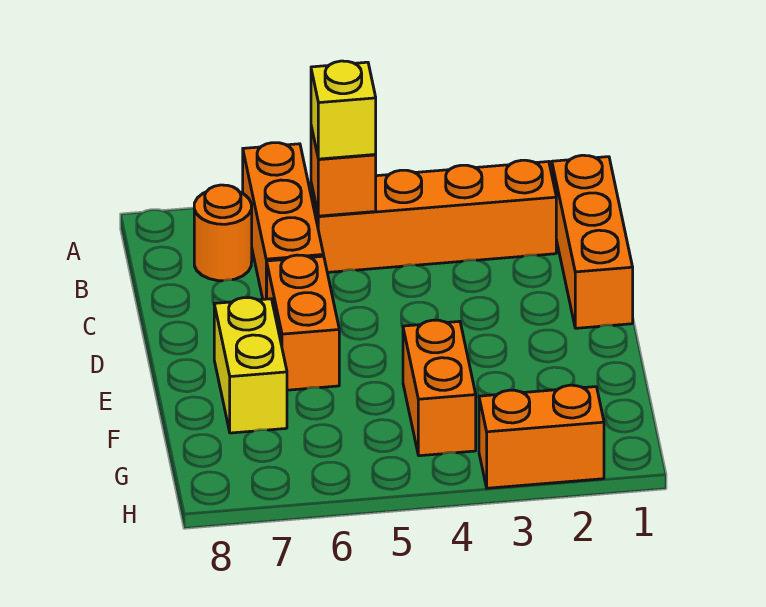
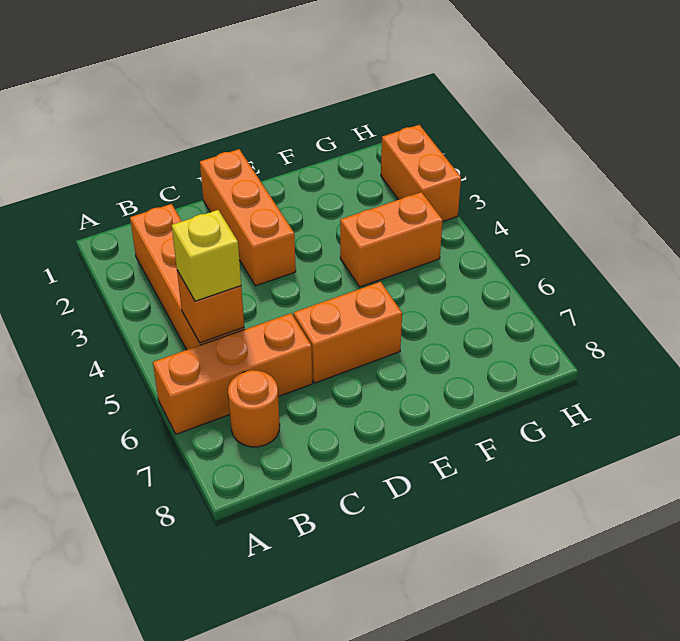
orange 1x3 brick [552,155,633,328] -> orange 1x3 brick turned to [200,149,296,286]
yellow 1x2 brick [214,298,287,433] -> none

